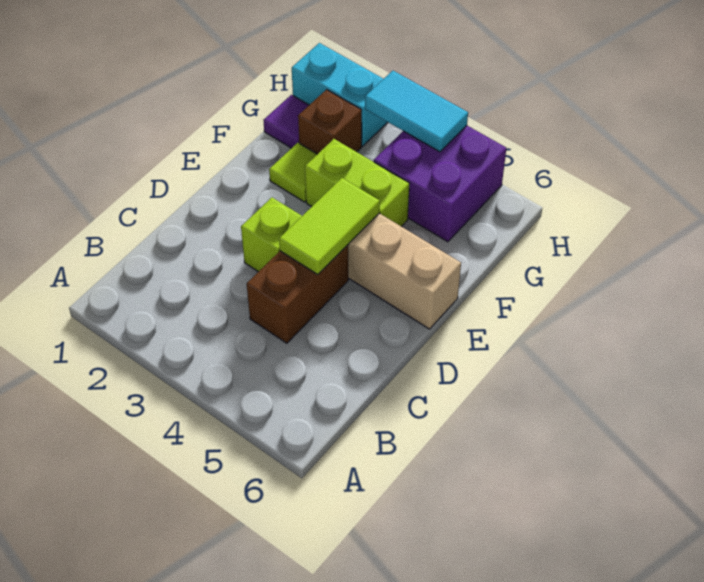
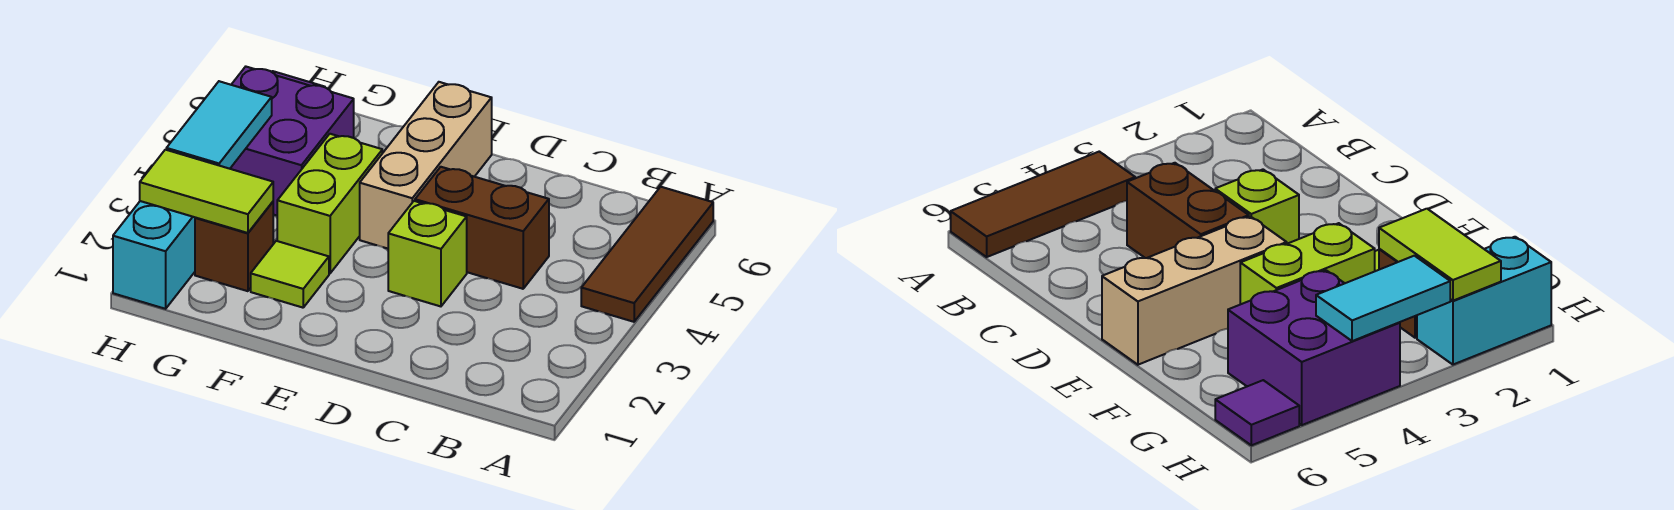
none -> brown 1x3 tile [581,187,713,322]
lime 1x2 tile [279,178,380,274] -> lime 1x2 tile moved to [140,150,273,233]
purple 1x1 tile [263,95,309,148] -> purple 1x1 tile moved to [1215,380,1299,445]

